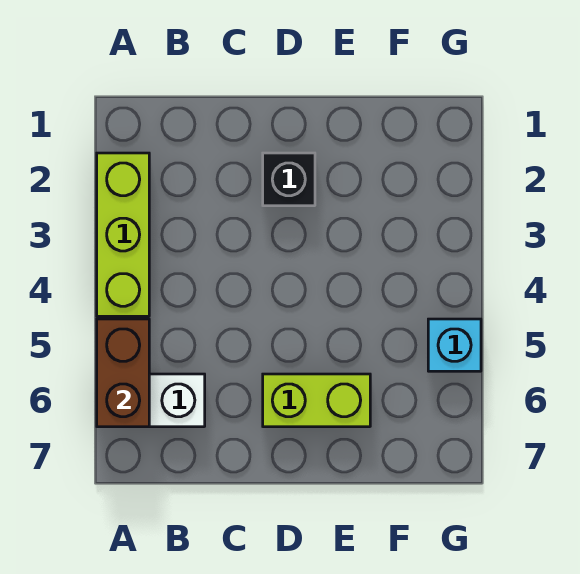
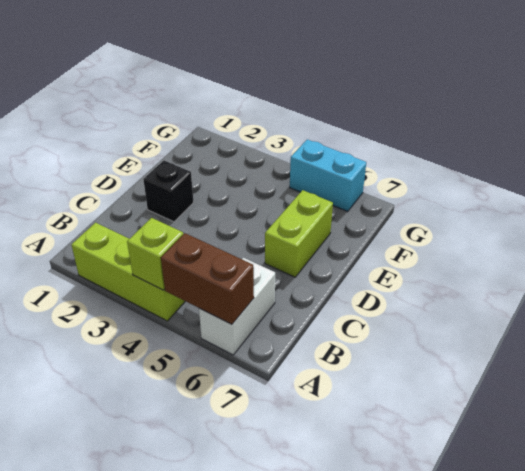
none -> lime 1x1 brick [127,218,183,290]
cyan 1x1 brick [428,319,481,371] -> cyan 1x2 brick [290,139,366,212]

